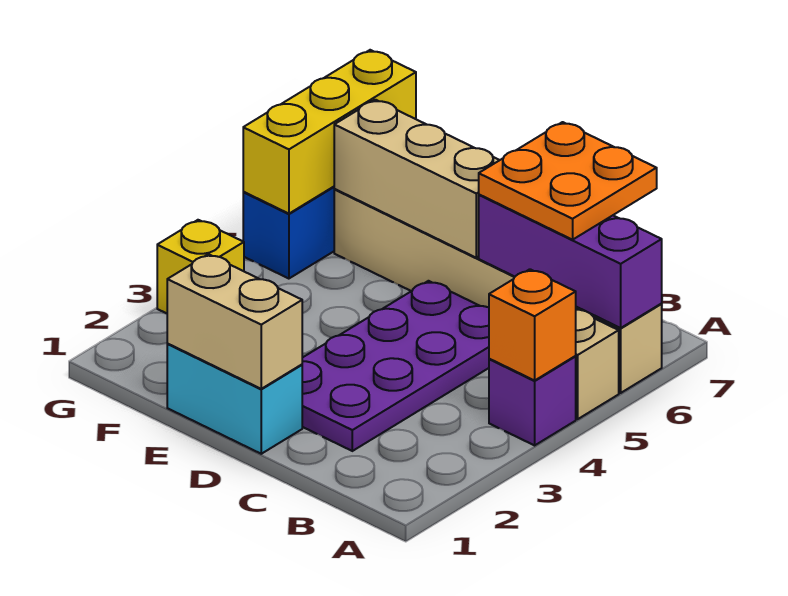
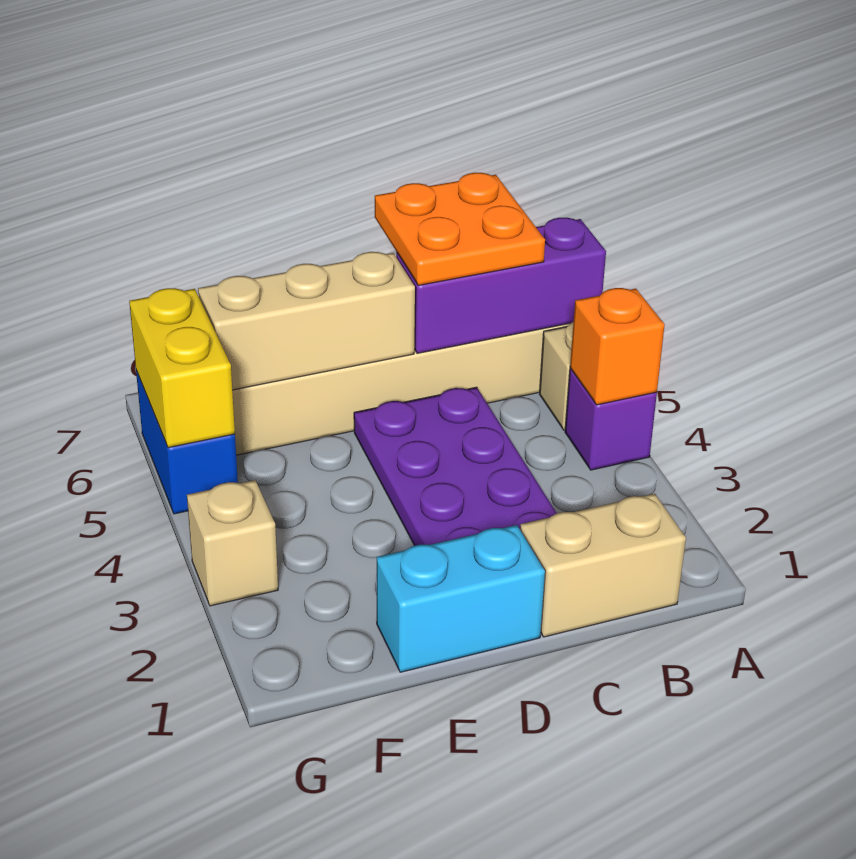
tan 1x2 brick [167,254,302,389] -> tan 1x2 brick moved to [520,494,686,637]
yellow 1x1 brick [157,220,244,314] -> tan 1x1 brick [187,480,278,606]
yellow 1x3 brick [243,50,416,214] -> yellow 1x2 brick [129,288,235,448]

